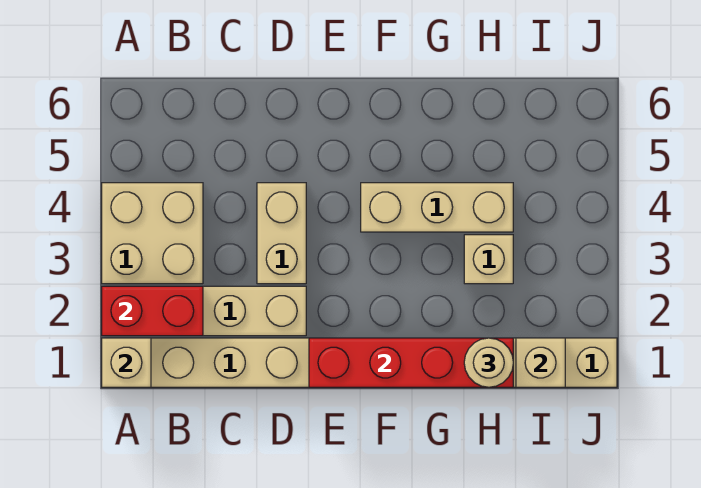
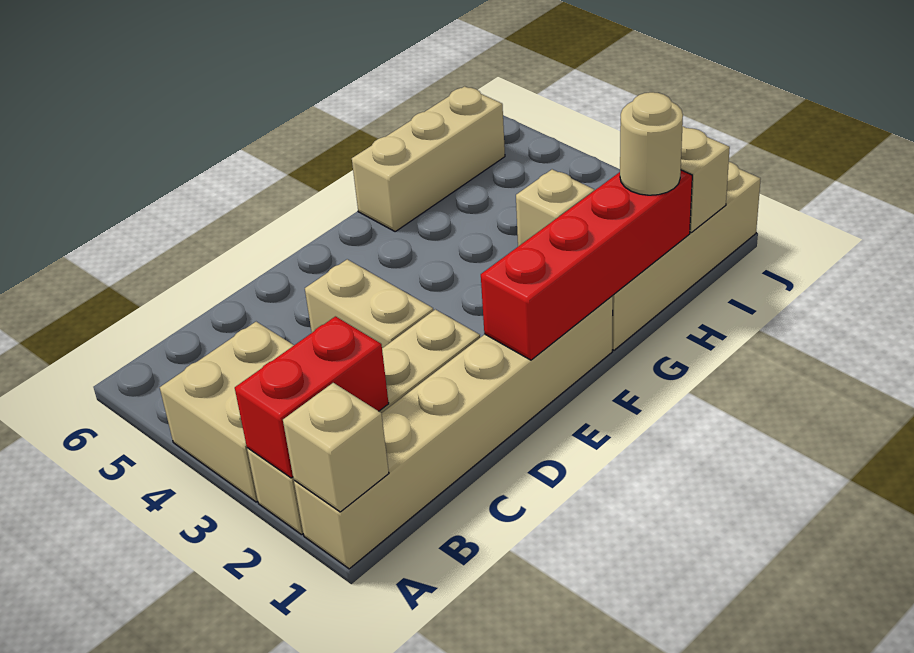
tan 1x3 brick [361,183,513,232] -> tan 1x3 brick moved to [352,86,505,231]

